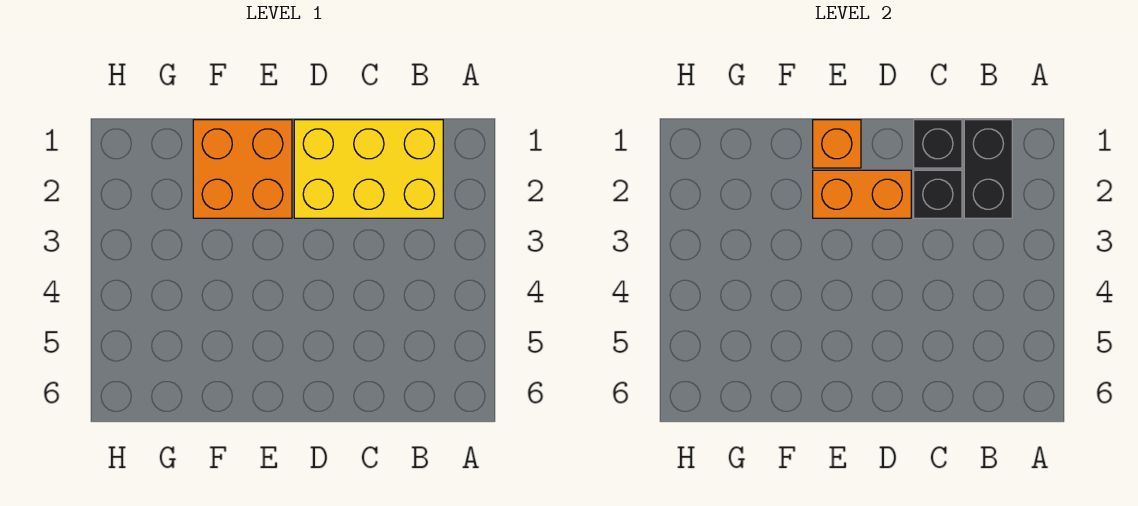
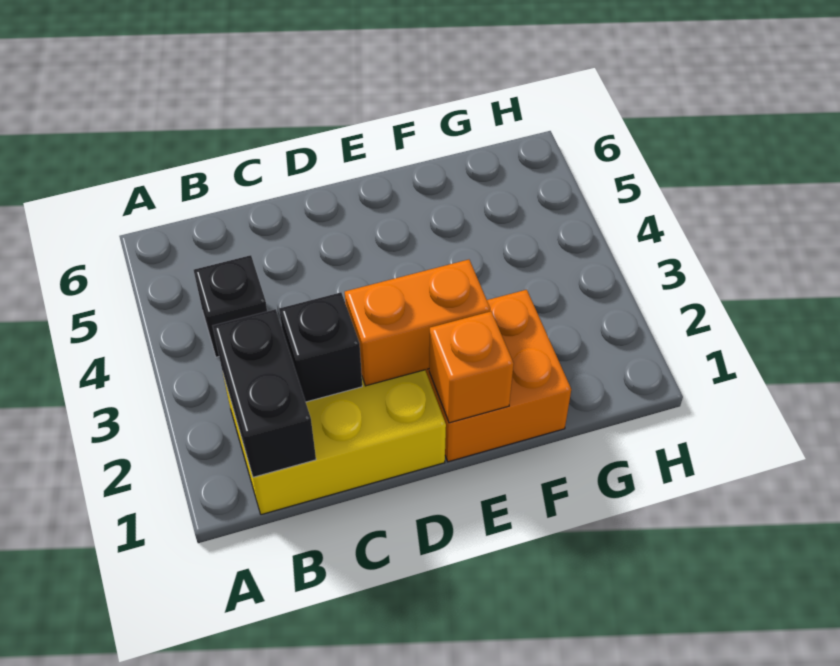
black 1x1 brick [914,120,962,168] -> black 1x1 brick moved to [194,255,267,357]

